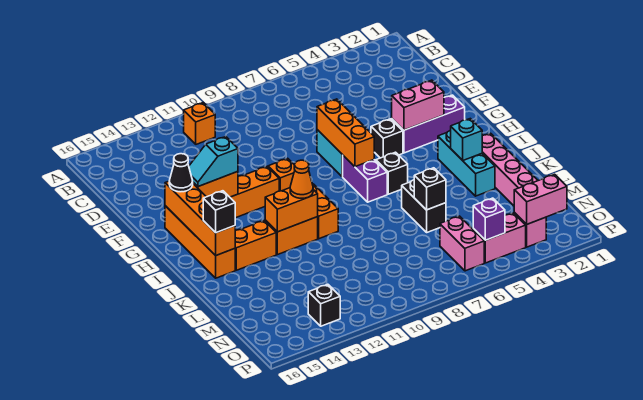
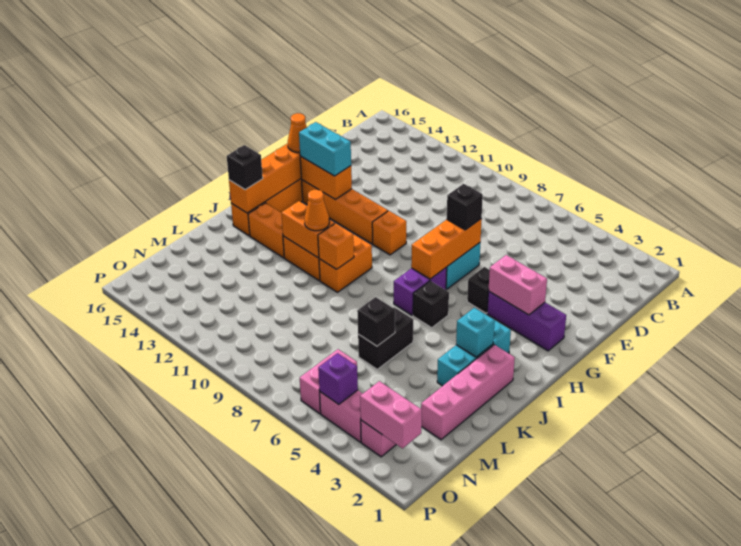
orange 1x1 brick [184,103,215,144] -> orange 1x1 brick moved to [318,223,354,269]
cyan 1x2 slope [189,137,238,187] -> cyan 1x2 brick [299,122,351,176]
black 1x1 cone [169,154,193,192] -> orange 1x1 cone [288,113,307,153]
black 1x1 brick [308,284,340,326] -> black 1x1 brick moved to [447,184,483,230]

